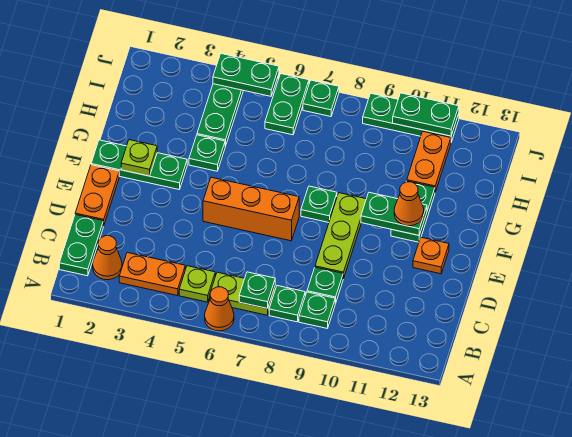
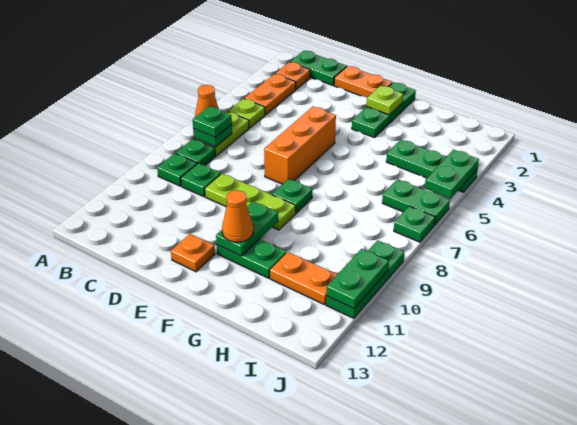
orange 1x1 cone [93,236,122,280] -> orange 1x1 plate [275,62,310,89]
green 1x1 plate [189,135,225,171] -> green 1x1 plate moved to [193,106,232,137]

